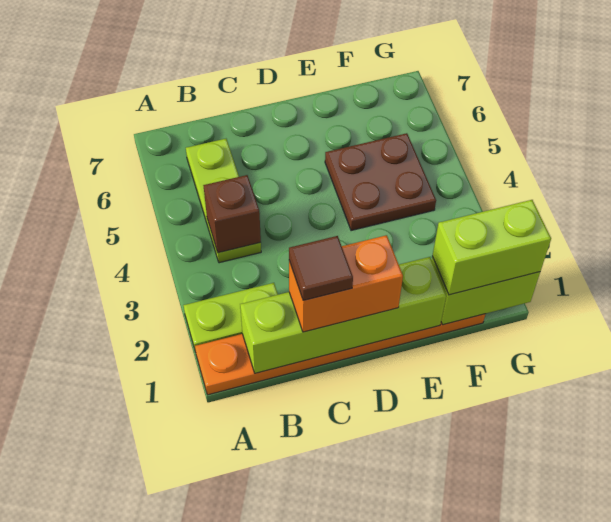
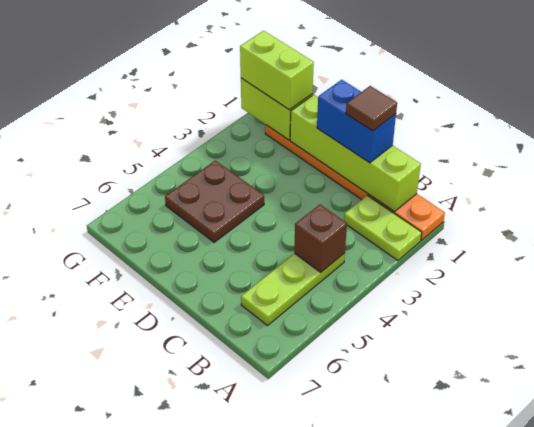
orange 1x2 brick [289,235,403,332] -> blue 1x2 brick [317,80,396,163]

